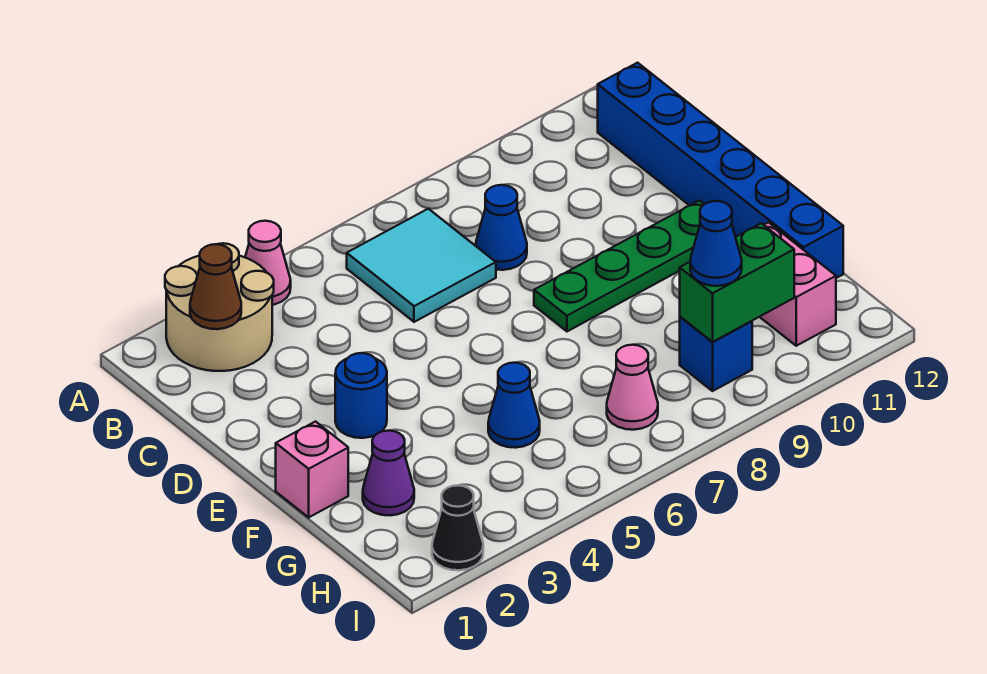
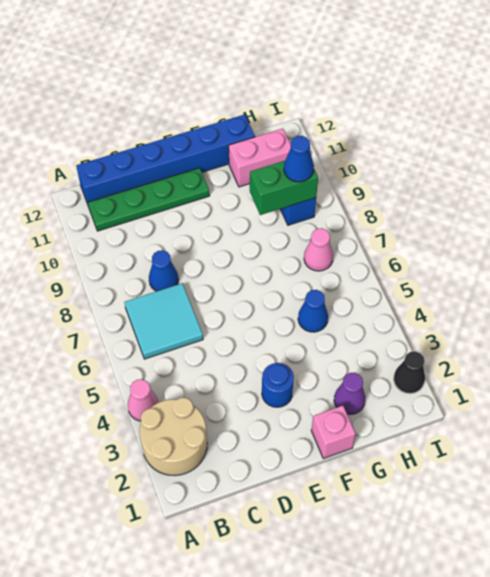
brown 1x1 cone [190,244,241,329] -> none
green 1x4 plate [534,200,704,331] -> green 1x4 plate turned to [88,168,210,231]
green 1x2 brick [680,223,794,342] -> green 1x2 brick turned to [250,161,318,215]

